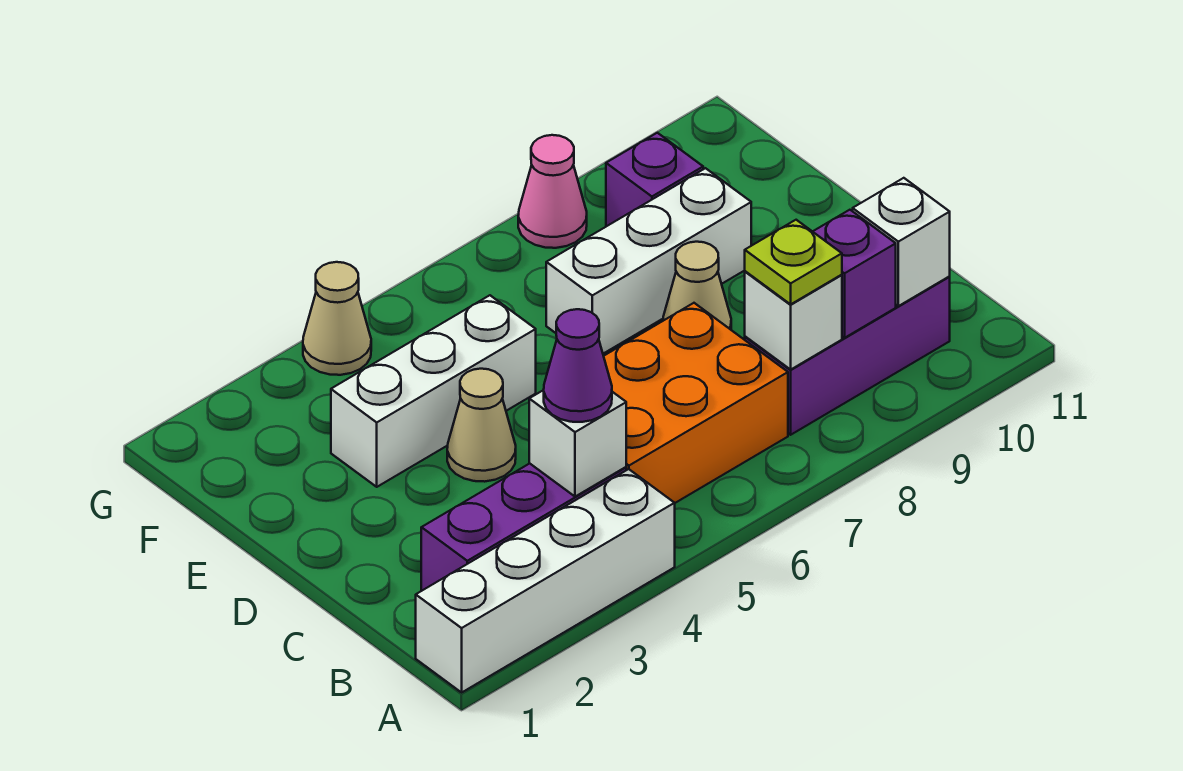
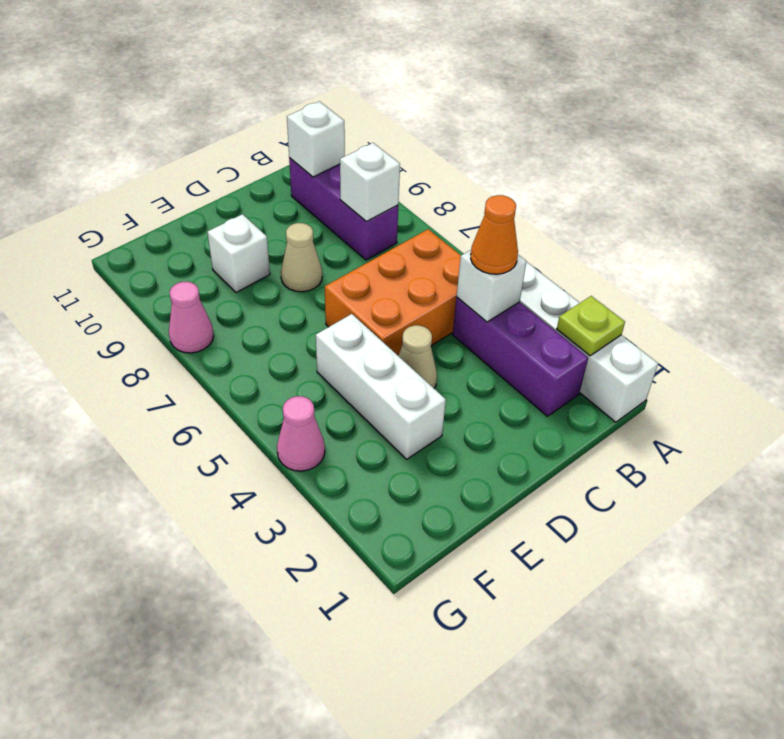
purple 1x1 cone [544,309,612,422] -> orange 1x1 cone [471,195,518,274]
orange 2x3 brick [604,303,788,503] -> orange 2x3 brick turned to [325,229,461,355]
lime 1x1 plate [745,220,842,304] -> lime 1x1 plate moved to [557,296,625,356]
purple 1x1 brick [813,210,896,338] -> none
white 1x3 brick [546,168,751,354] -> white 1x1 brick [207,214,270,293]
purple 1x1 brick [606,133,703,226] -> none
tan 1x1 cone [303,262,371,375] -> pink 1x1 cone [277,396,325,471]

